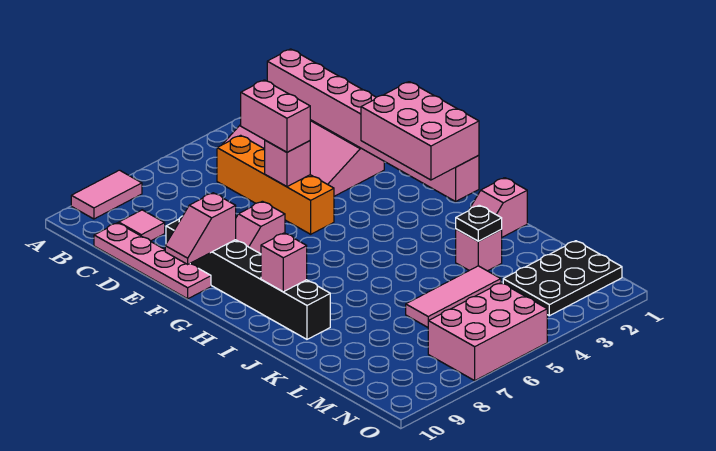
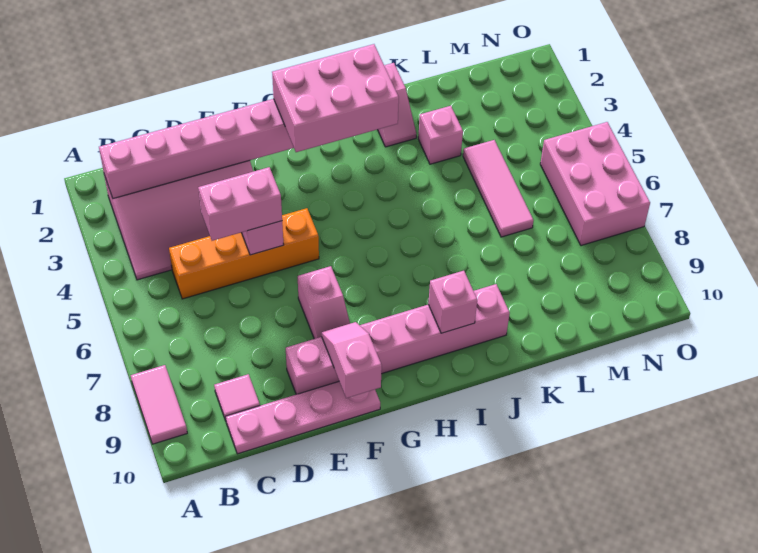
black 1x6 brick [166,216,330,339] -> pink 1x6 brick [286,284,510,395]
pink 1x2 slope [165,193,236,264] -> pink 1x2 slope turned to [322,322,382,398]
black 1x1 plate [456,205,502,241] -> none
black 2x3 plate [503,241,622,316] -> none

